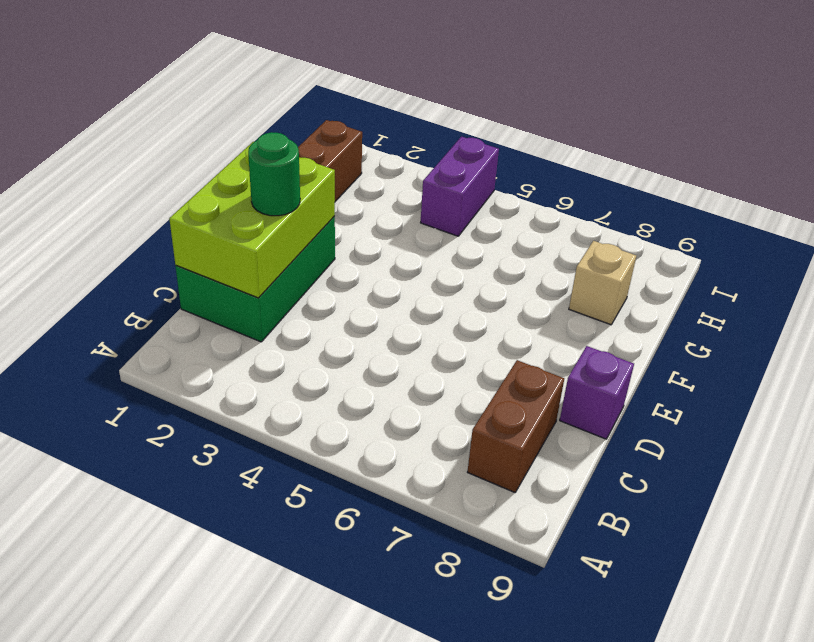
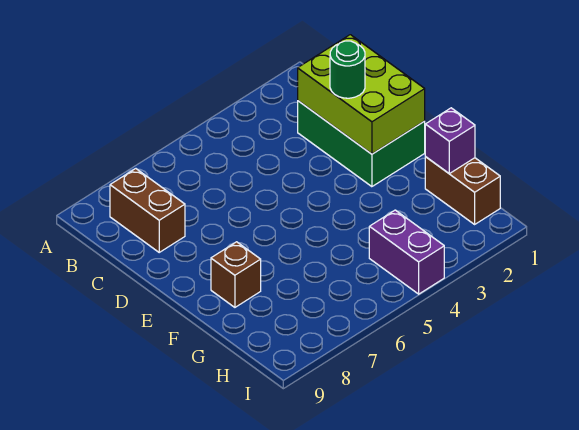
purple 1x1 brick [560,346,634,439] -> purple 1x1 brick moved to [425,108,475,174]
none -> brown 1x1 brick [211,242,261,307]
tan 1x1 brick [569,241,636,325] -> none

